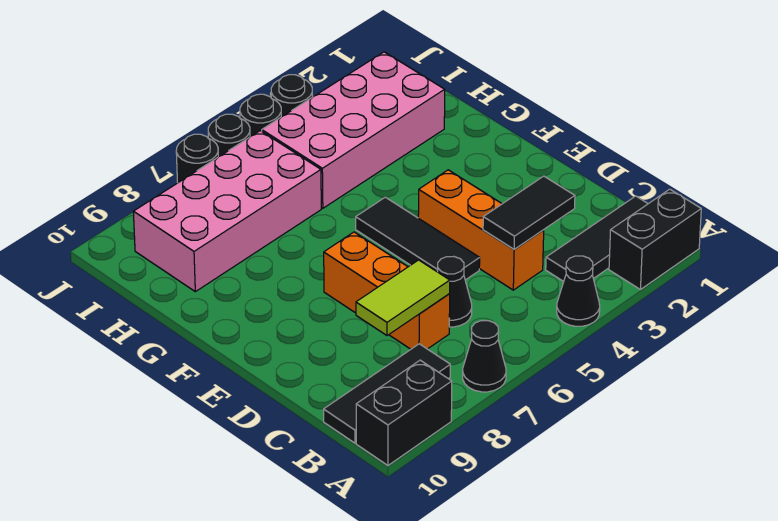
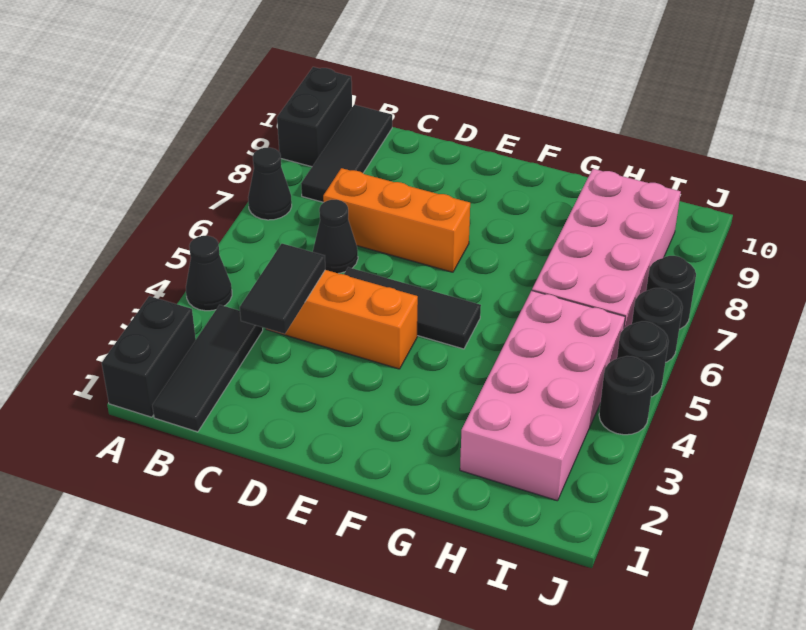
lime 1x2 tile [356,260,450,336] -> none

